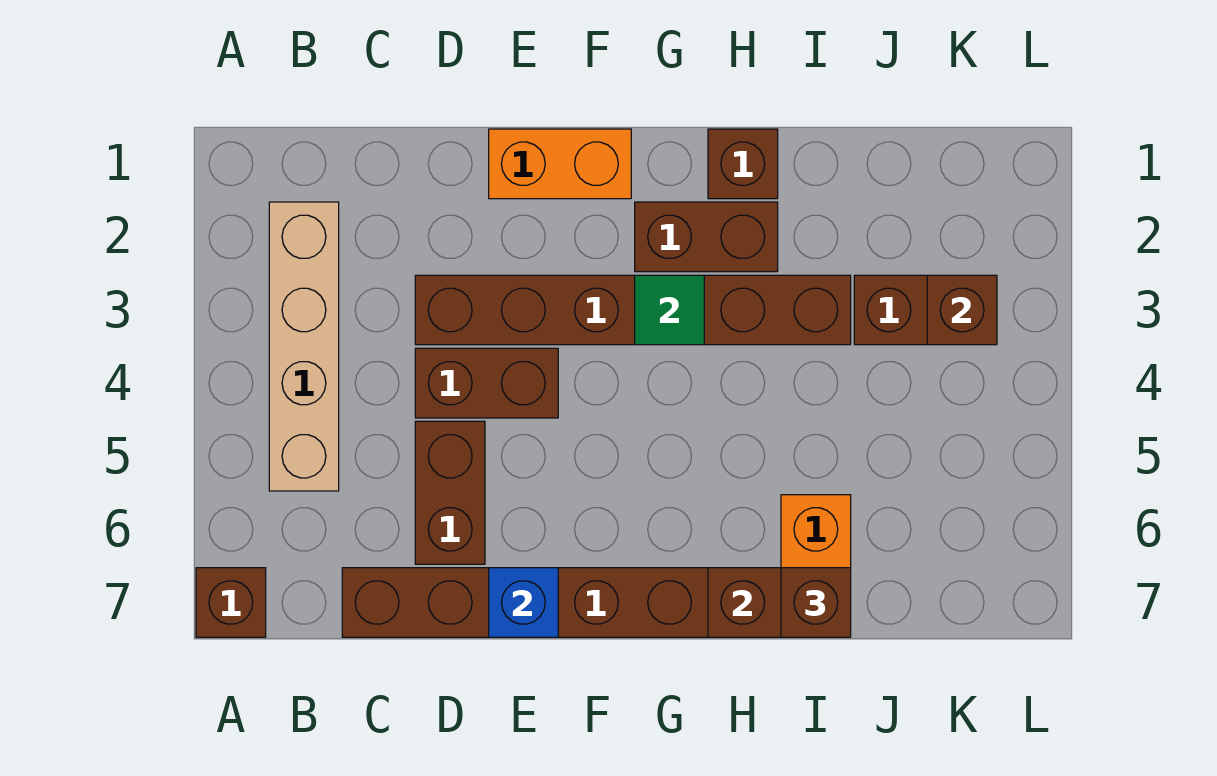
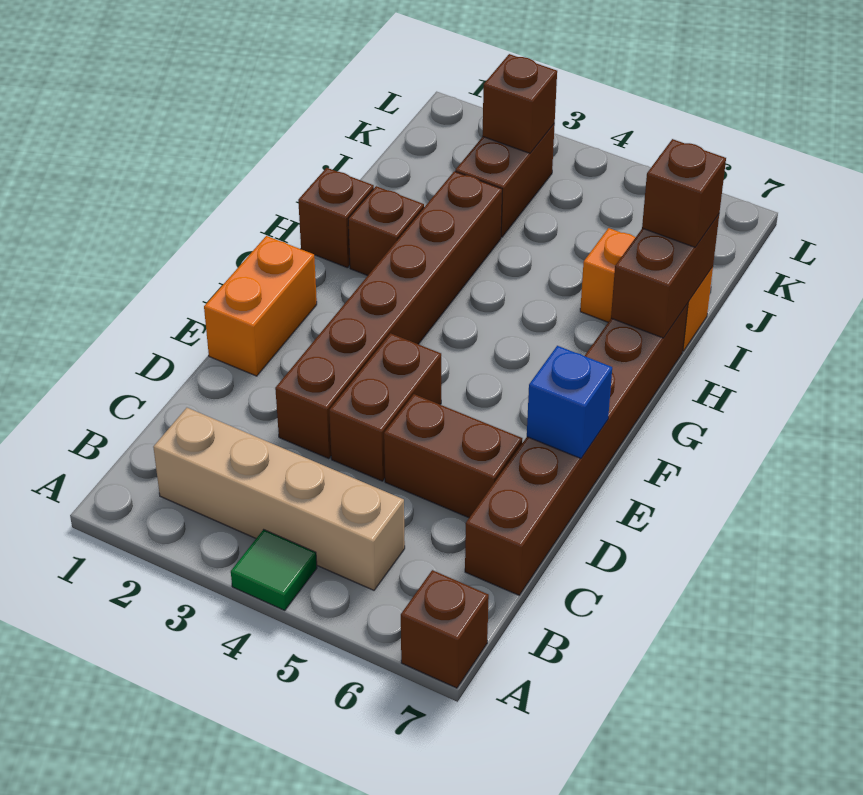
brown 1x2 brick [635,202,778,272] -> brown 1x1 brick [348,186,424,276]
green 1x1 tile [635,275,704,345] -> green 1x1 tile moved to [231,530,317,611]

